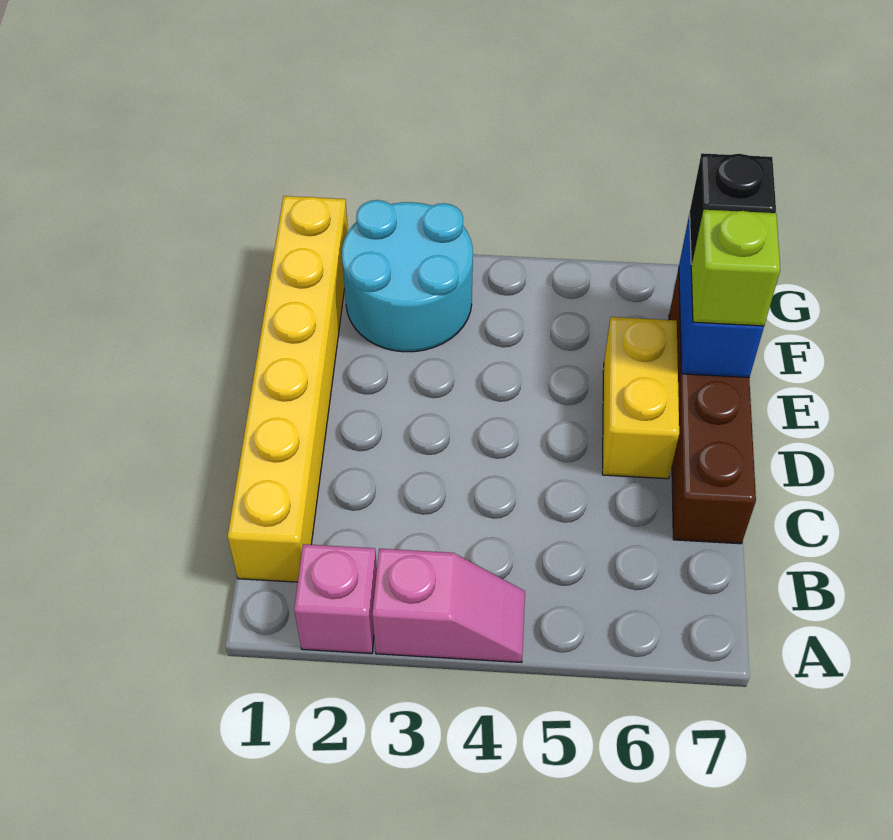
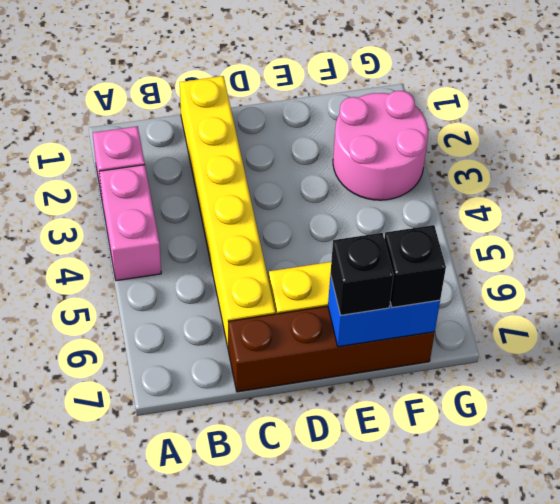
pink 1x2 slope [372,549,525,662] -> pink 1x2 brick [99,165,161,281]
yellow 1x6 brick [228,196,348,582] -> yellow 1x6 brick turned to [180,76,275,347]
lime 1x1 brick [691,210,780,326] -> black 1x1 brick [330,233,394,315]
cyan 2x2 round brick [342,200,473,352] -> pink 2x2 round brick [333,91,428,200]

